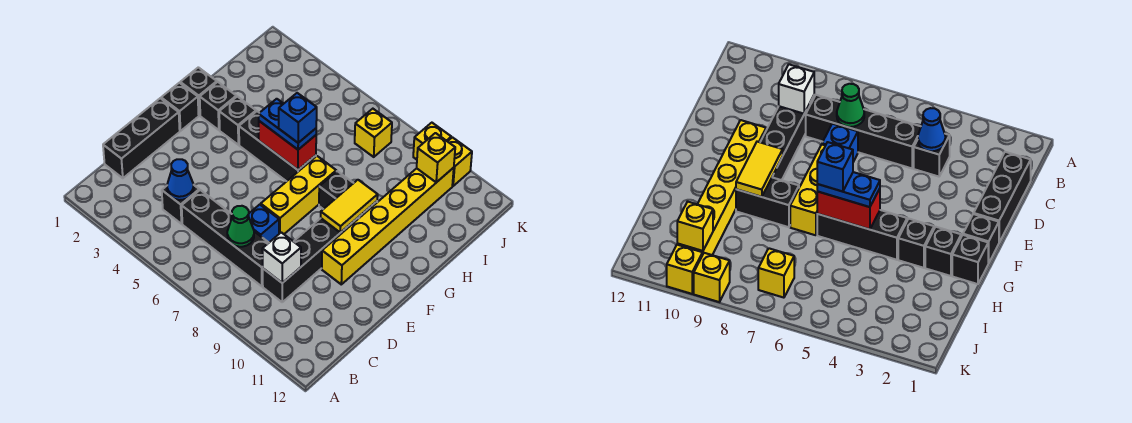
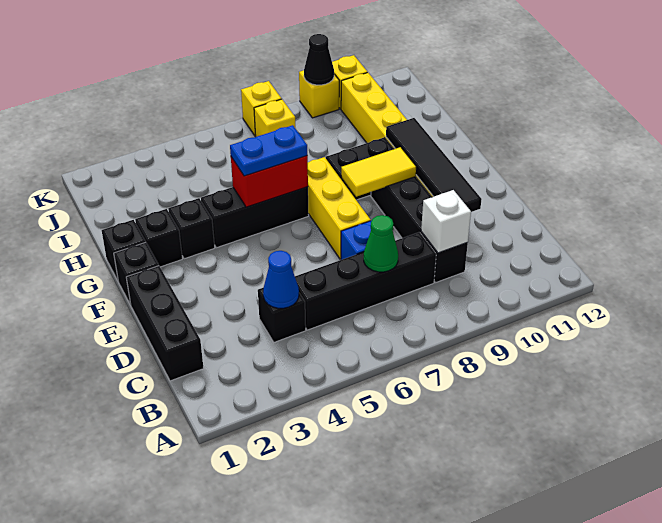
none -> black 1x4 tile [386,118,482,212]
yellow 1x2 tile [321,180,378,233] -> yellow 1x2 tile turned to [341,147,416,197]
blue 1x1 brick [279,93,317,143] -> none
yellow 1x1 brick [417,133,455,182] -> yellow 1x1 brick moved to [241,81,282,136]
none -> black 1x1 cone [304,34,334,85]

